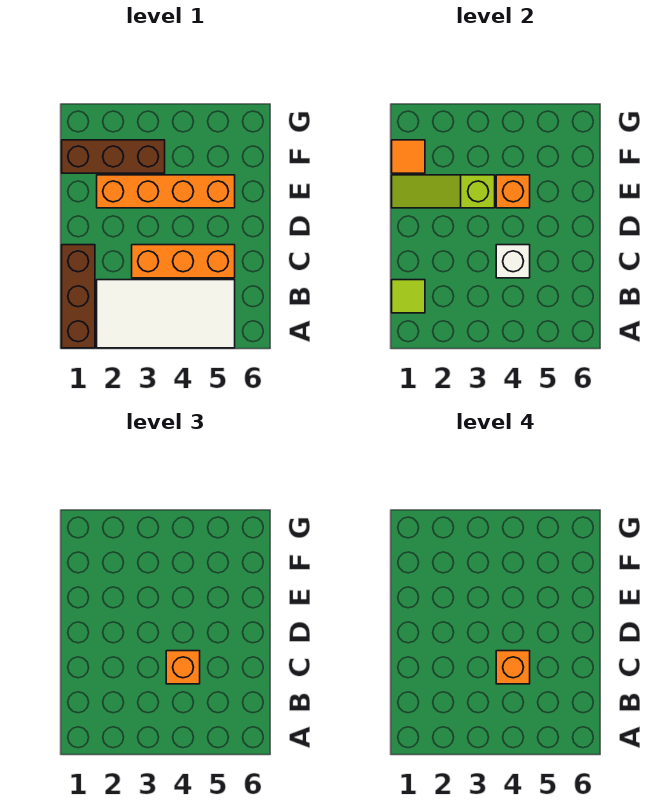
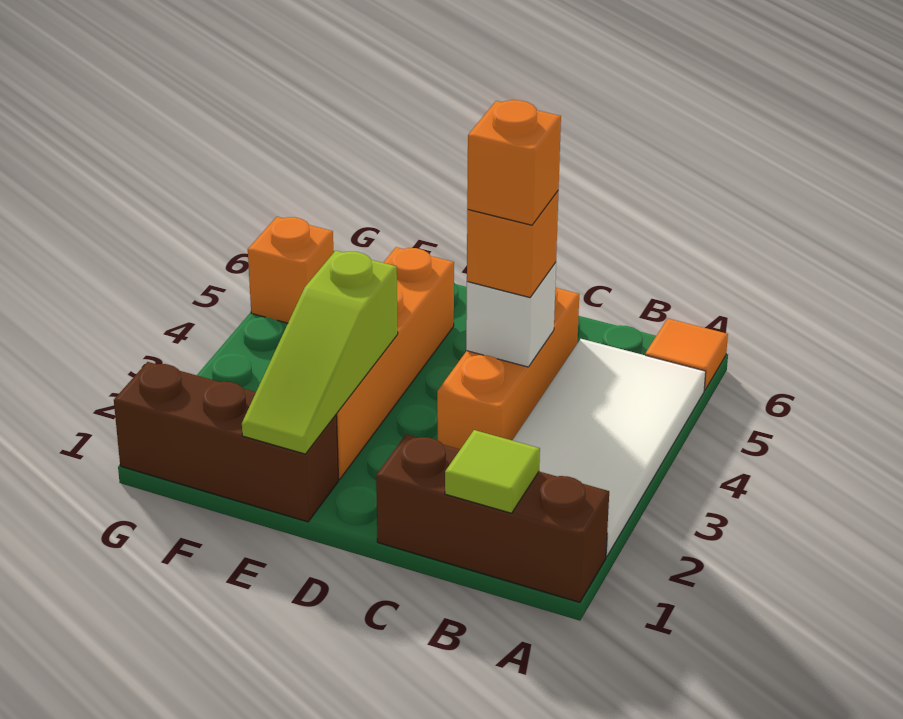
orange 1x1 brick [496,175,530,208] -> orange 1x1 brick moved to [248,217,333,323]
brown 1x3 brick [62,140,165,173] -> brown 1x3 brick turned to [114,362,339,522]
orange 1x1 tile [392,140,425,173] -> orange 1x1 tile moved to [645,318,728,390]

